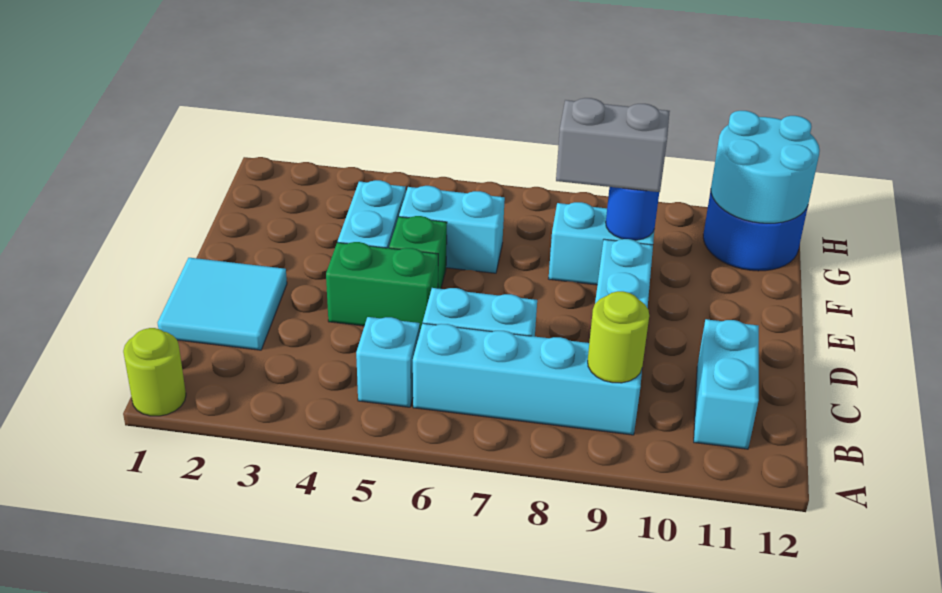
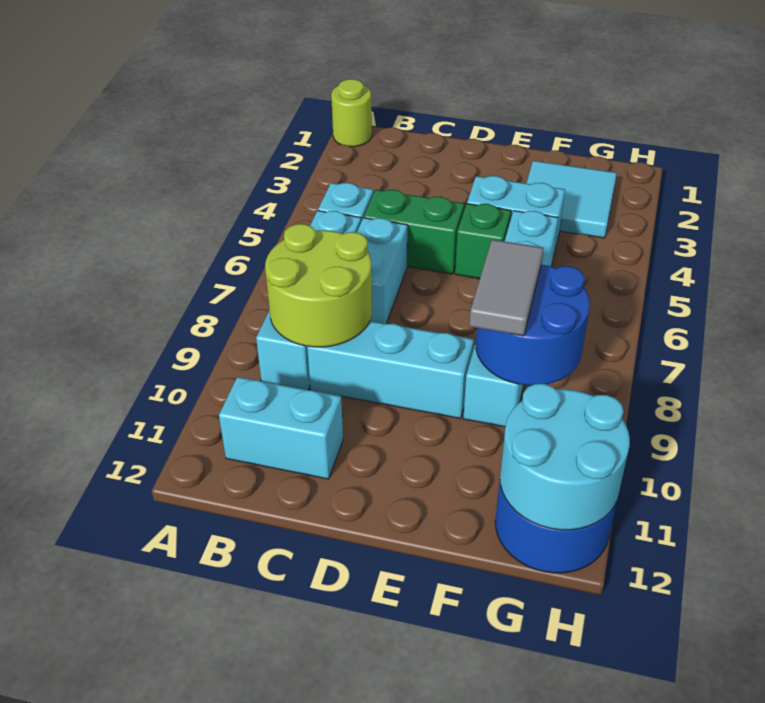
lime 1x1 round brick [588,291,649,383] -> lime 2x2 round brick [265,224,372,347]
cyan 2x2 tile [158,258,287,350] -> cyan 2x2 tile moved to [526,161,617,238]
green 1x2 brick [326,242,438,330] -> green 1x2 brick turned to [364,190,464,274]
grey 1x2 brick [556,98,670,192] -> grey 1x2 tile [470,240,543,336]
blue 1x1 round brick [606,187,659,240] -> blue 2x2 round brick [476,265,590,385]

